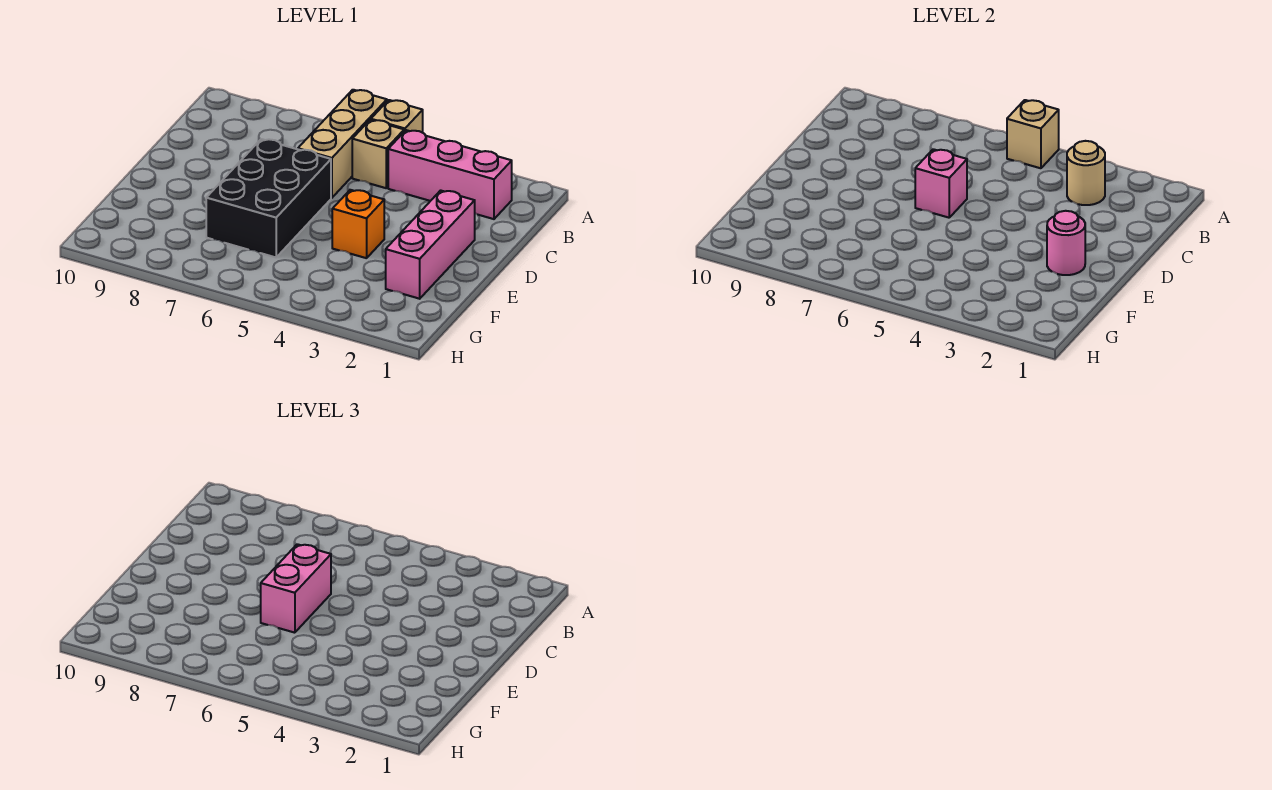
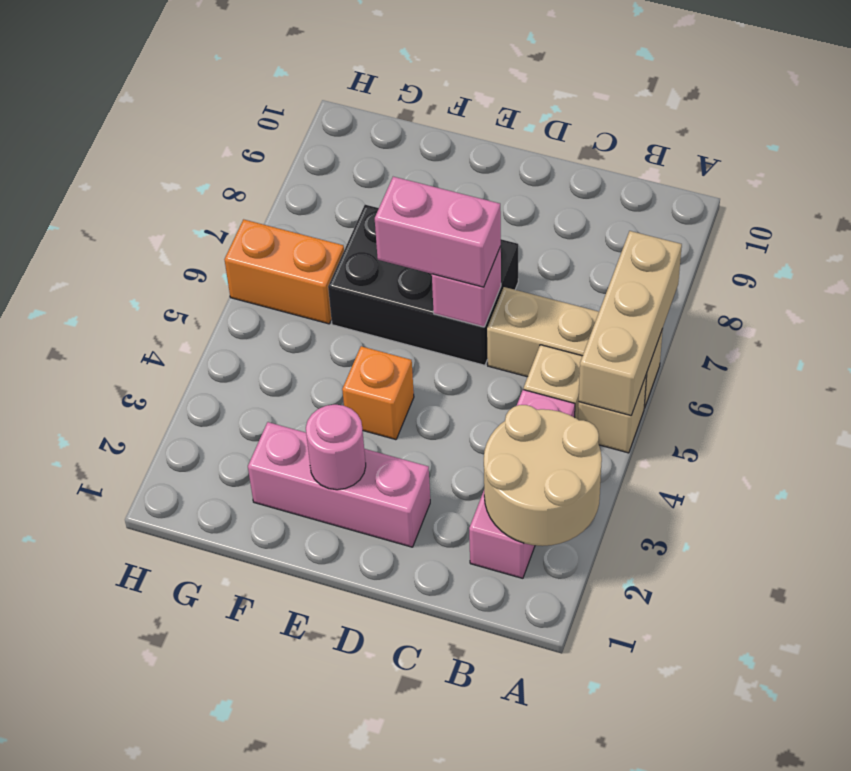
tan 1x1 brick [1007,100,1059,168] -> tan 1x3 brick [579,231,682,416]
tan 1x1 round brick [1067,141,1105,205] -> tan 2x2 round brick [484,405,602,546]
none -> orange 1x2 brick [224,219,344,324]

